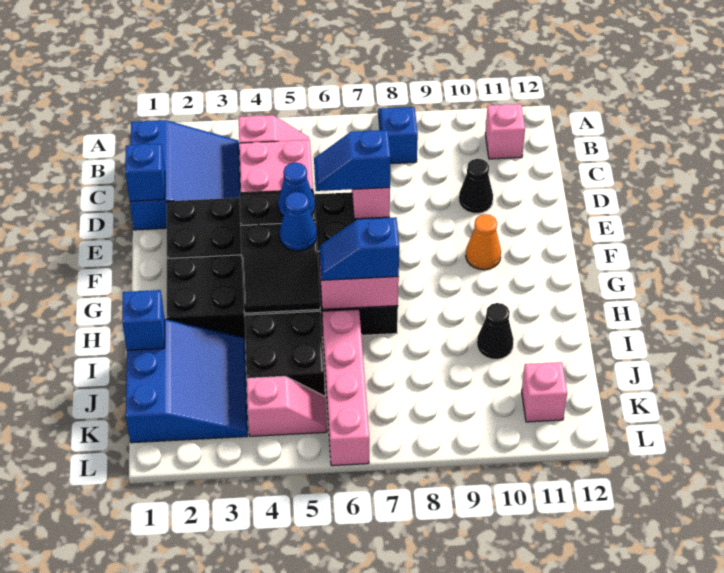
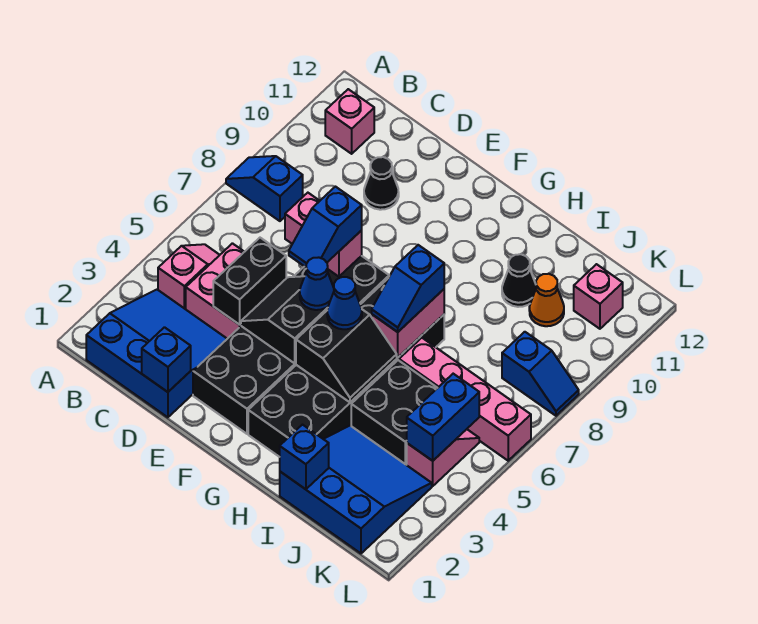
none -> black 1x2 brick [213,238,286,325]
orange 1x1 cone [466,214,501,270] -> orange 1x1 cone moved to [529,274,564,326]
none -> blue 1x2 brick [407,374,479,461]
none -> blue 1x2 slope [502,332,579,416]

